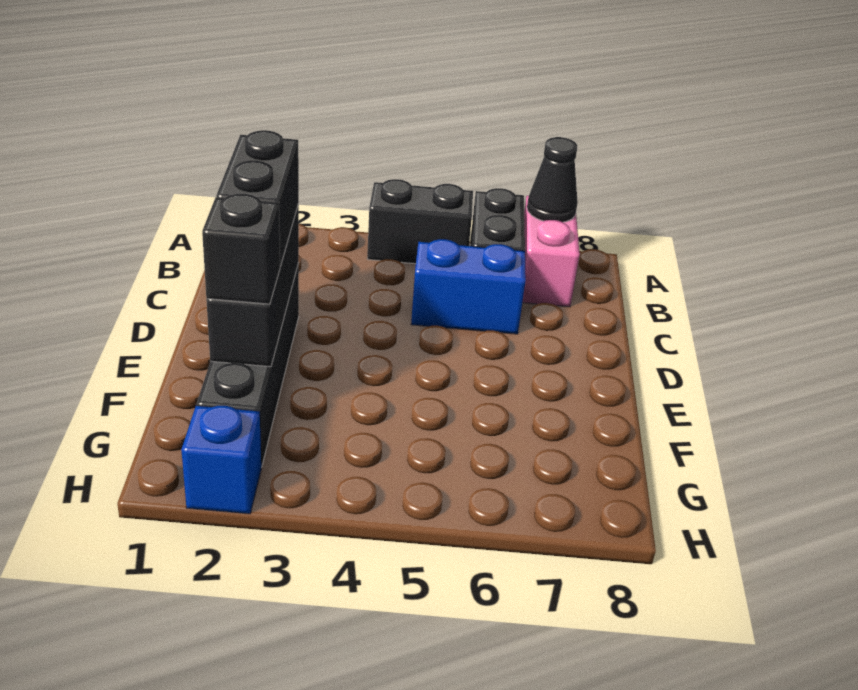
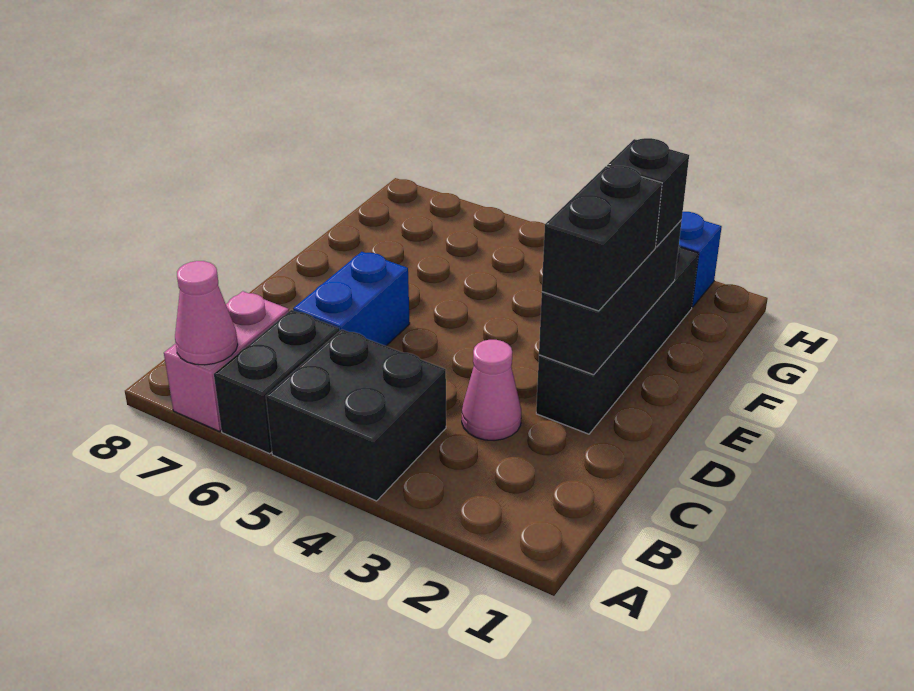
black 1x2 brick [367,179,473,264] -> black 2x2 brick [266,329,446,501]
black 1x1 cone [527,137,578,222] -> pink 1x1 cone [175,261,238,365]
none -> pink 1x1 cone [462,340,521,441]
blue 1x2 brick [411,239,526,334] -> blue 1x2 brick turned to [293,252,410,346]

